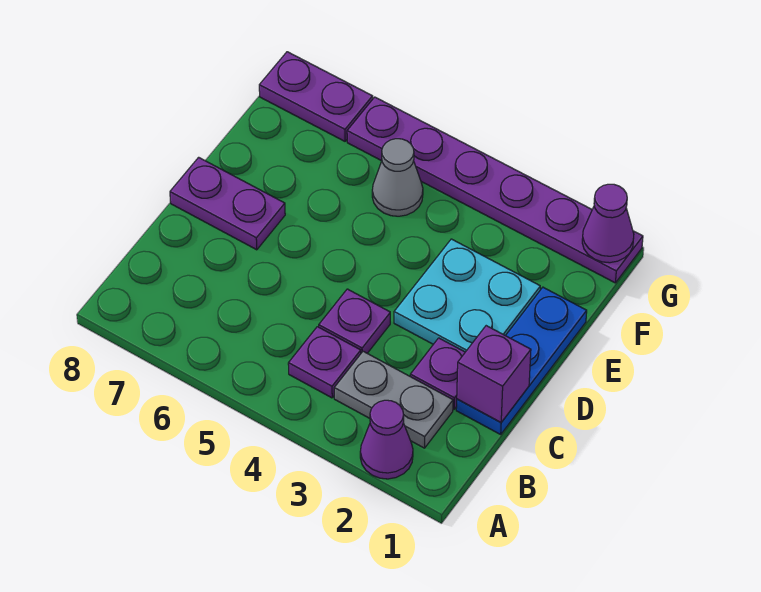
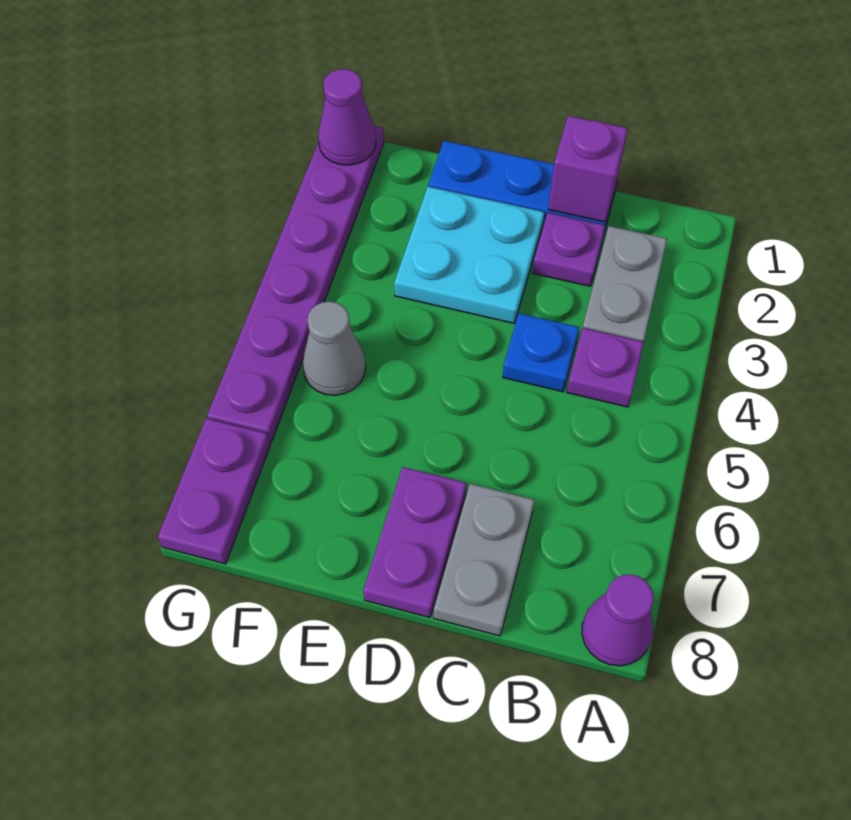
purple 1x1 cone [360,400,413,479] -> purple 1x1 cone moved to [582,574,654,666]
purple 1x1 plate [319,289,390,353] -> blue 1x1 plate [503,313,579,392]
none -> grey 1x2 plate [434,484,535,636]

